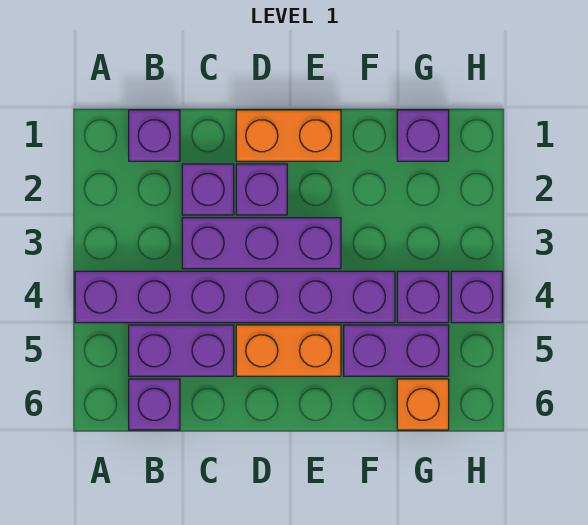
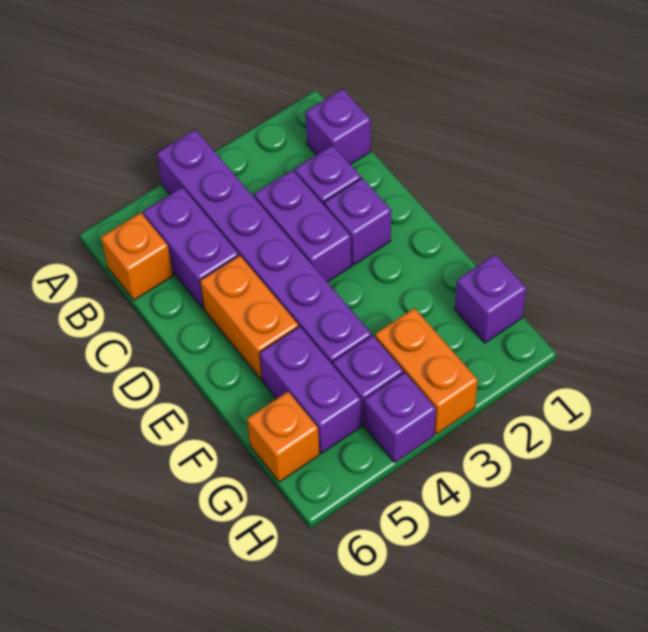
purple 1x1 brick [129,379,180,430] -> orange 1x1 brick [101,213,173,300]
purple 1x3 brick [182,218,341,269] -> purple 1x2 brick [254,170,351,282]
orange 1x2 brick [236,110,341,161] -> orange 1x2 brick moved to [375,308,478,434]

